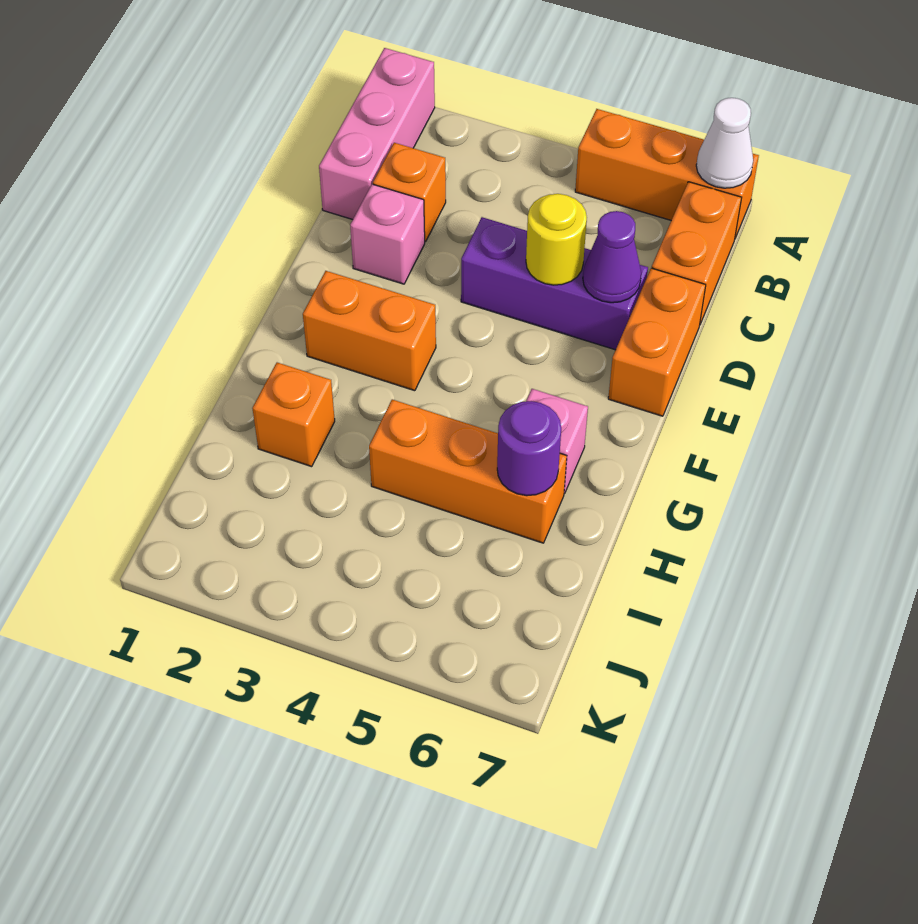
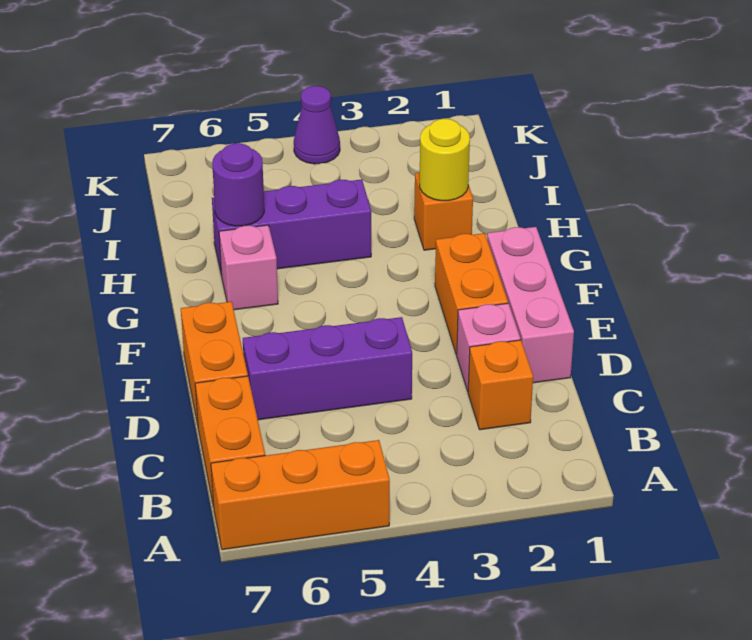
pink 1x3 brick [319,48,435,220] -> pink 1x3 brick moved to [487,227,574,383]
white 1x1 cone [696,98,753,188] -> none
yellow 1x1 round brick [526,194,587,285] -> yellow 1x1 round brick moved to [420,119,470,201]
purple 1x1 cone [583,211,641,303] -> purple 1x1 cone moved to [294,86,340,164]
orange 1x2 brick [303,271,436,391] -> orange 1x2 brick turned to [435,233,508,354]
orange 1x3 brick [369,399,567,543] -> purple 1x3 brick [212,180,371,276]

